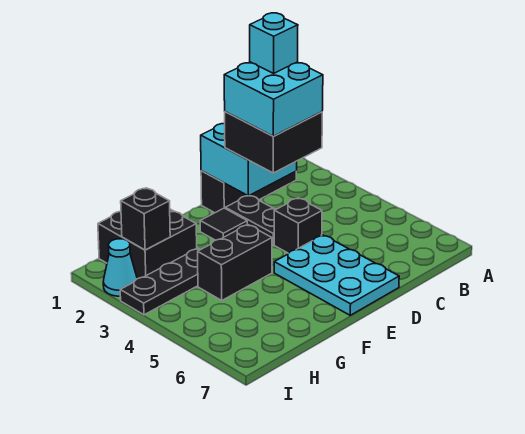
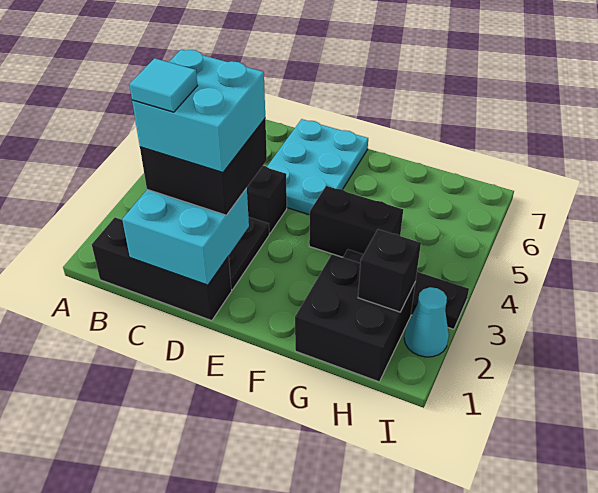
cyan 1x1 brick [250,13,298,73] -> cyan 1x1 tile [129,58,197,112]
black 1x1 tile [200,208,247,240] -> none

